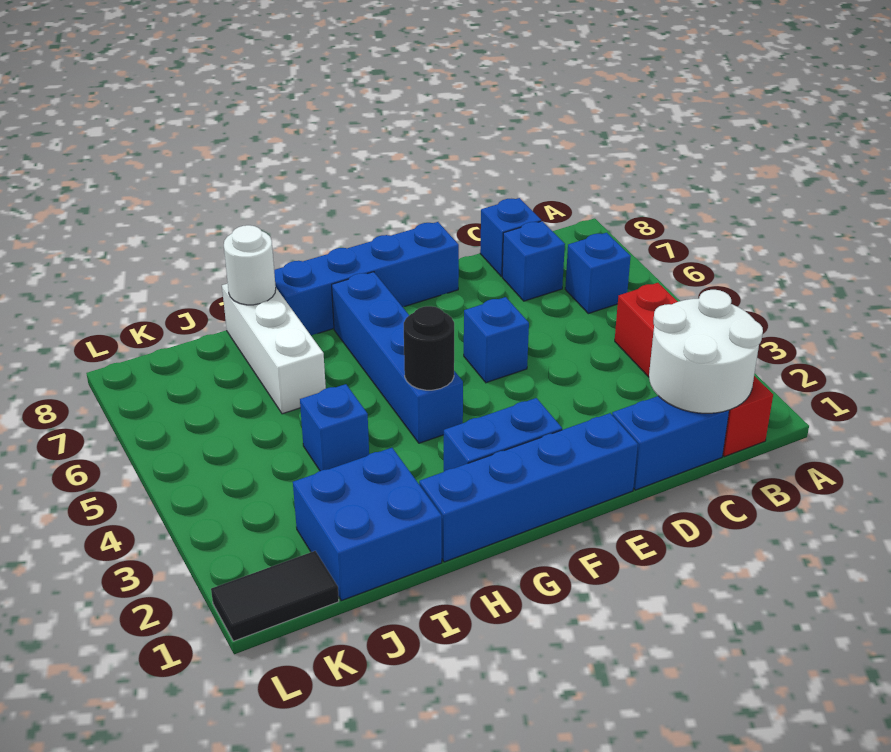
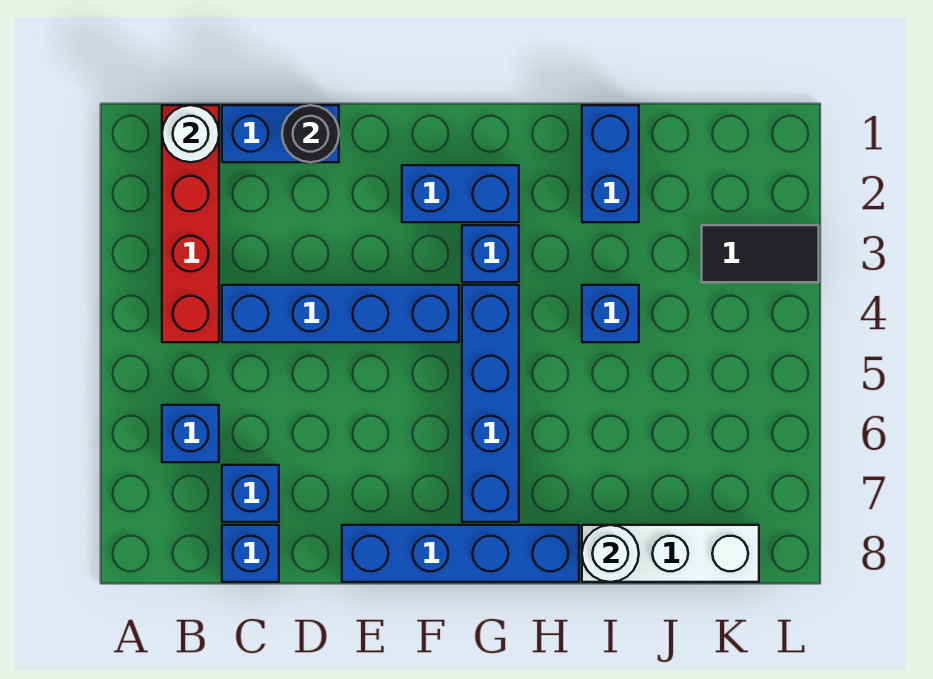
white 2x2 round brick [649,290,763,413] -> white 1x1 round brick [162,105,219,162]
blue 1x4 brick [419,413,638,562] -> blue 1x4 brick moved to [222,285,459,342]
blue 1x1 brick [464,297,529,383] -> blue 1x1 brick moved to [462,225,519,282]
black 1x1 round brick [404,306,454,390] -> black 1x1 round brick moved to [282,105,339,162]
blue 2x2 brick [293,448,442,601] -> blue 1x2 brick [582,105,639,222]
white 1x3 brick [222,283,326,414] -> white 1x3 brick turned to [582,525,759,582]
black 1x2 tile [211,551,339,641] -> black 1x2 tile moved to [702,225,819,282]

